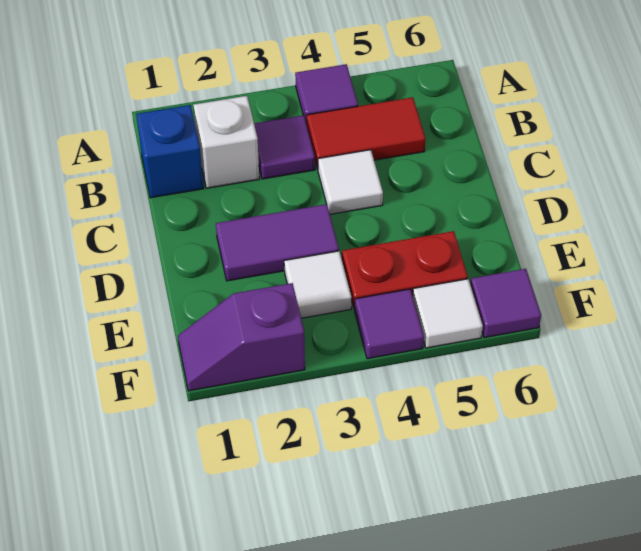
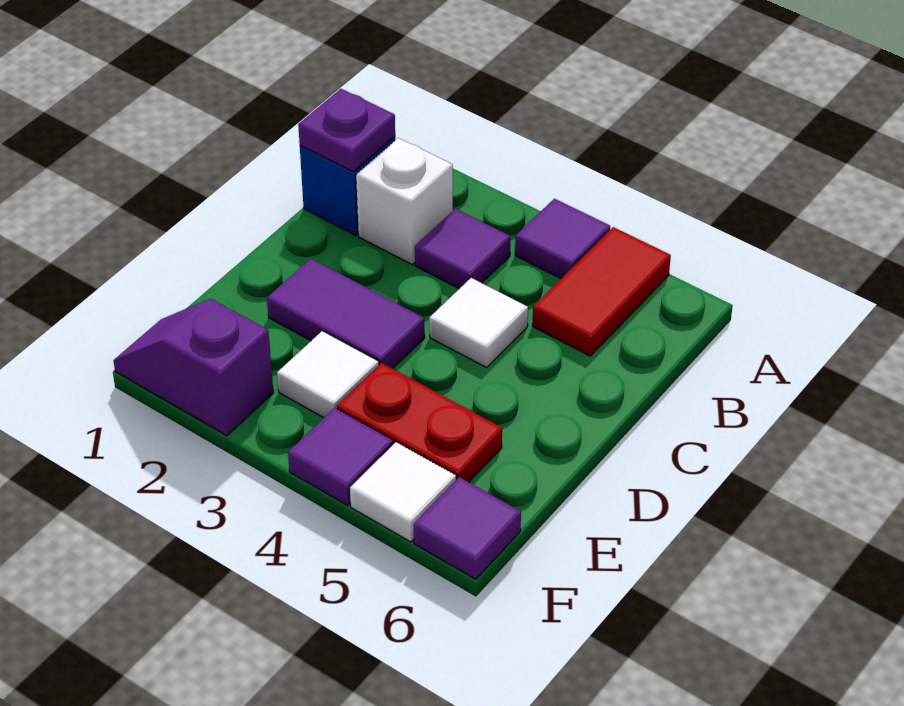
none -> purple 1x1 plate [298,89,395,172]
red 1x2 tile [307,97,426,169] -> red 1x2 tile turned to [532,227,671,356]

